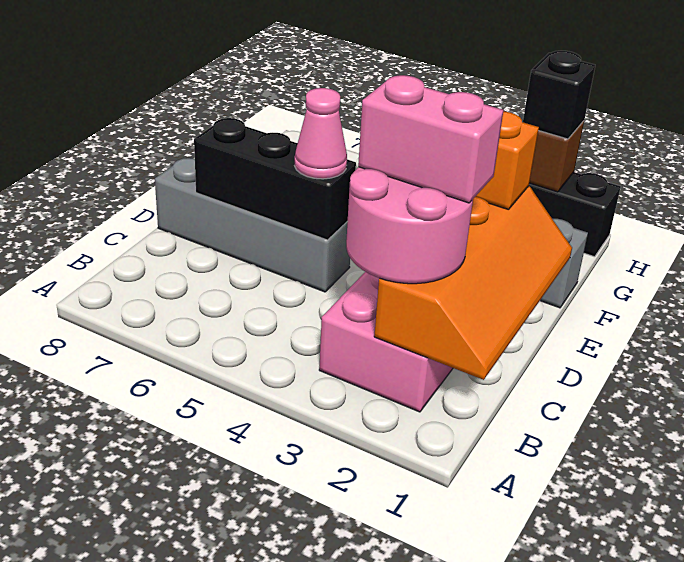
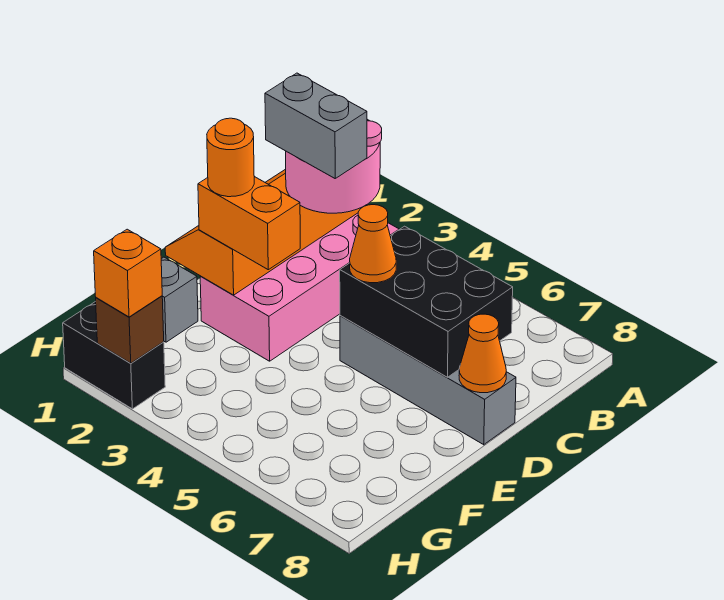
pink 1x2 brick [358,75,503,203] -> grey 1x2 brick [265,73,367,178]
black 1x3 brick [194,118,356,240] -> black 2x3 brick [340,226,513,377]
pink 1x1 cone [295,88,347,179] -> orange 1x1 cone [350,205,396,283]
none -> orange 1x1 cone [459,314,506,393]
none -> orange 1x1 round brick [207,118,254,197]
black 1x1 brick [523,51,595,139] -> orange 1x1 brick [94,229,162,317]

